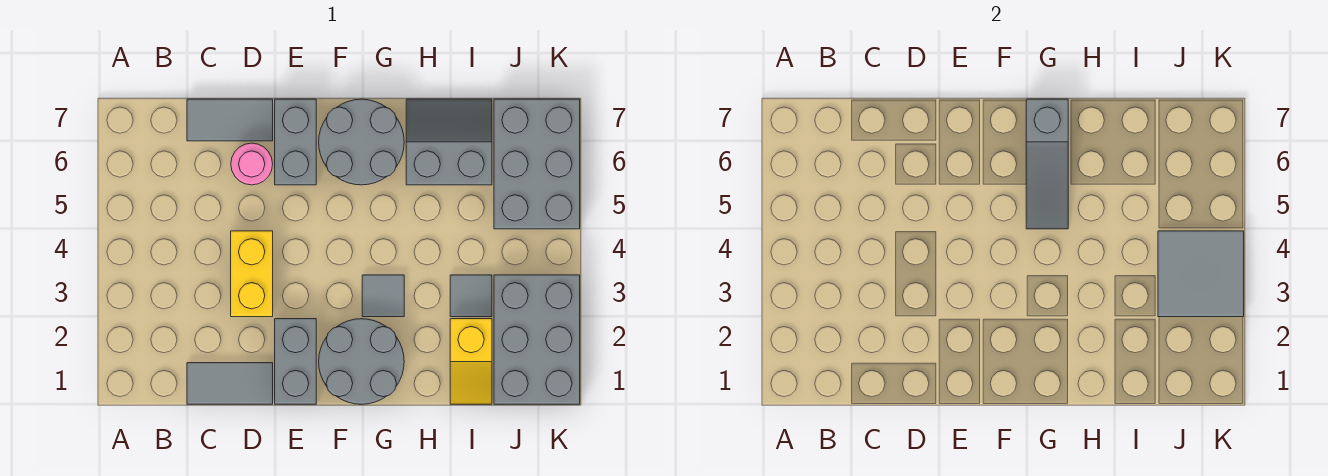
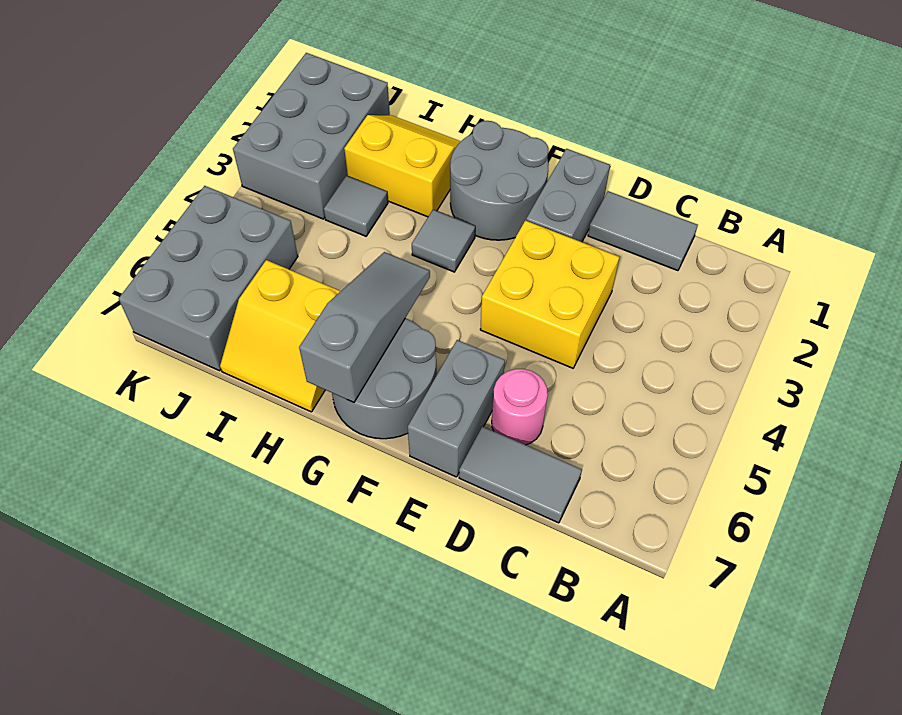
yellow 1x2 brick [231,231,273,317] -> yellow 2x2 brick [480,220,619,368]
grey 2x2 slope [406,99,492,185] -> yellow 2x2 slope [220,260,341,412]
yellow 1x2 slope [450,319,492,404] -> yellow 2x2 slope [344,115,461,217]
grey 2x2 tile [1158,231,1244,317] -> none

